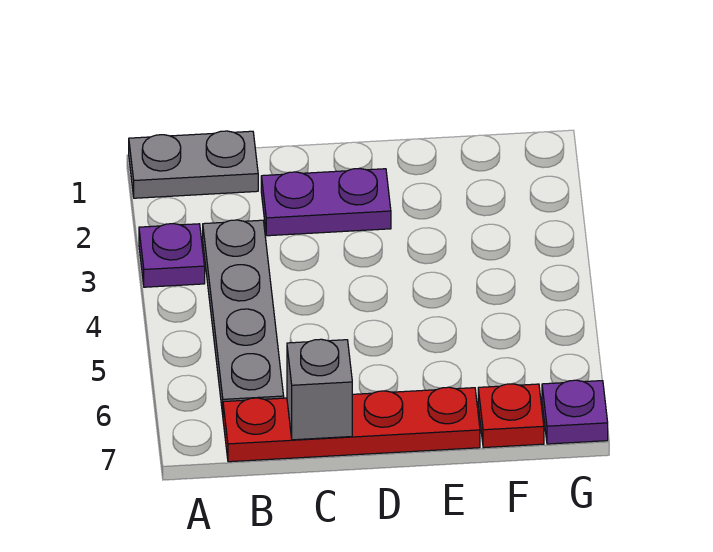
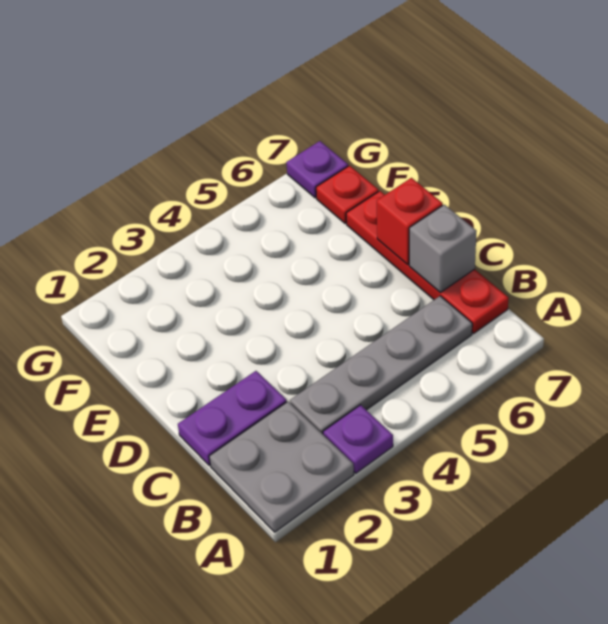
grey 1x2 plate [129,131,258,198] -> grey 2x2 plate [209,402,354,532]
purple 1x2 plate [261,169,391,236] -> purple 1x2 plate turned to [178,371,287,465]
none -> red 1x1 brick [377,178,443,265]

